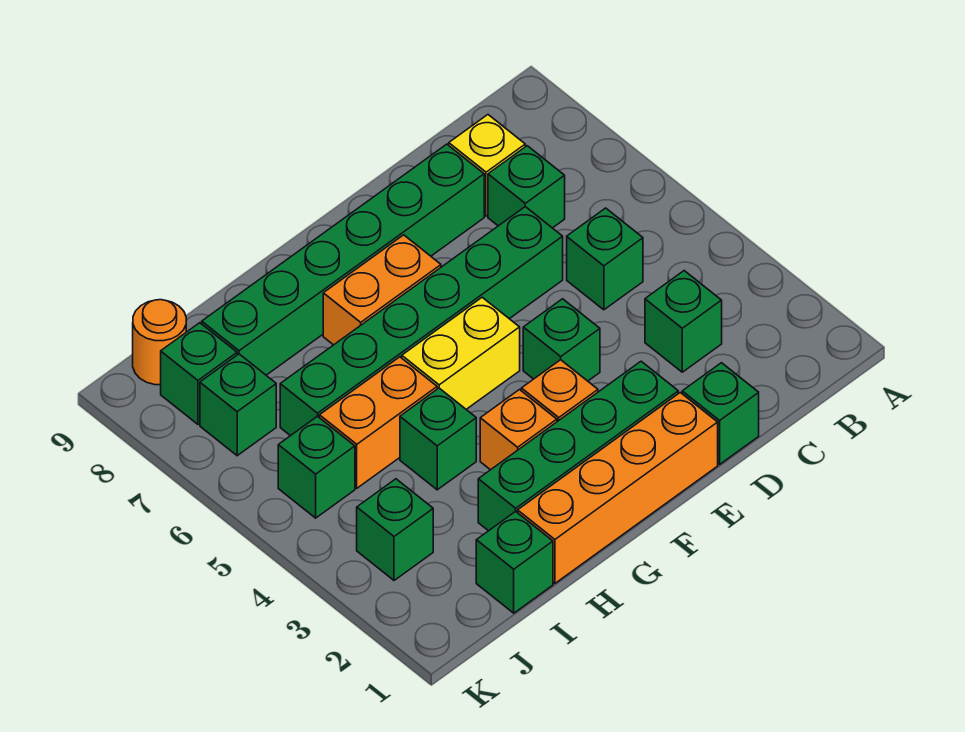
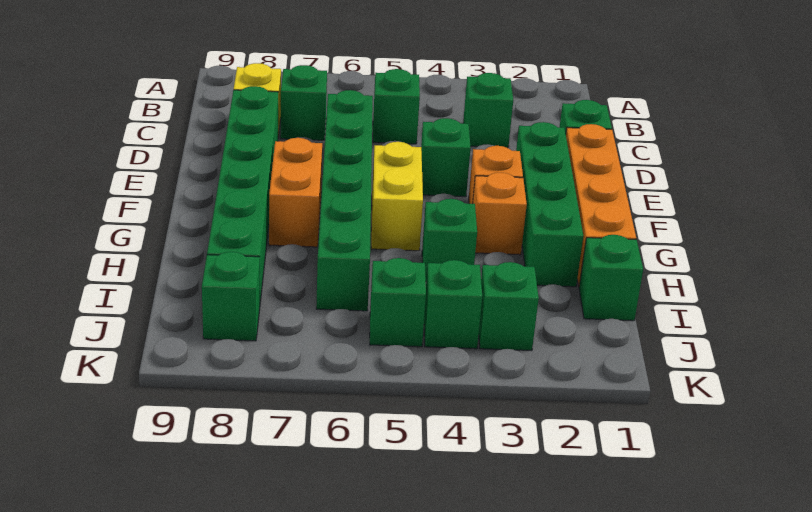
orange 1x2 brick [319,357,437,488] -> none
green 1x1 brick [200,354,276,456] -> green 1x1 brick moved to [424,260,482,349]
orange 1x1 round brick [133,300,186,385] -> none

